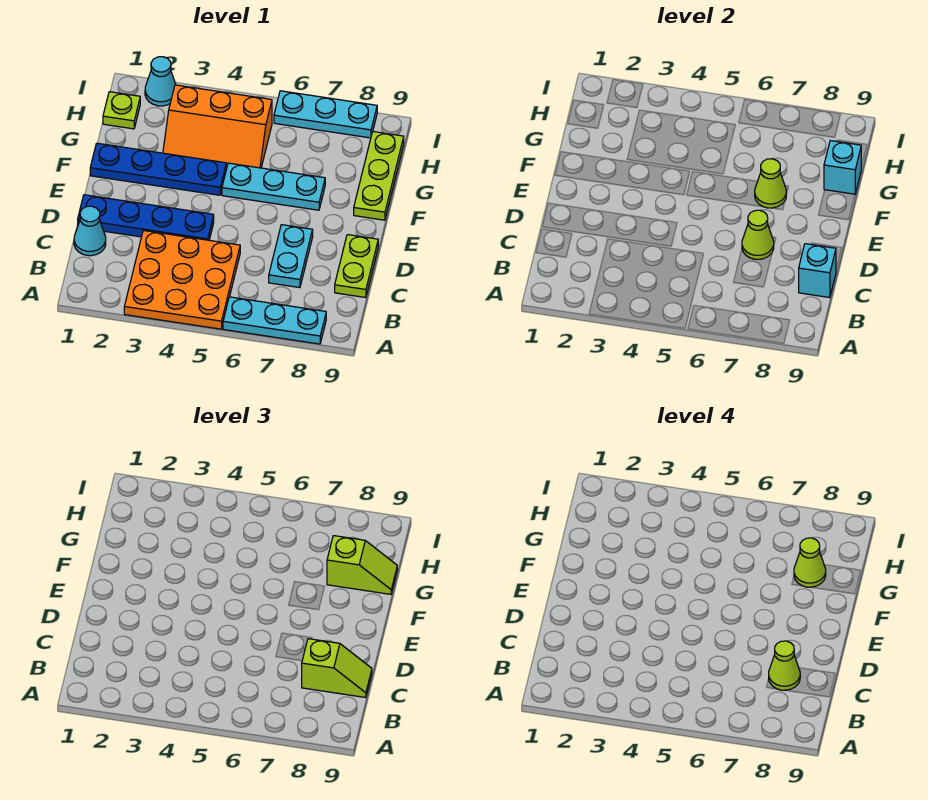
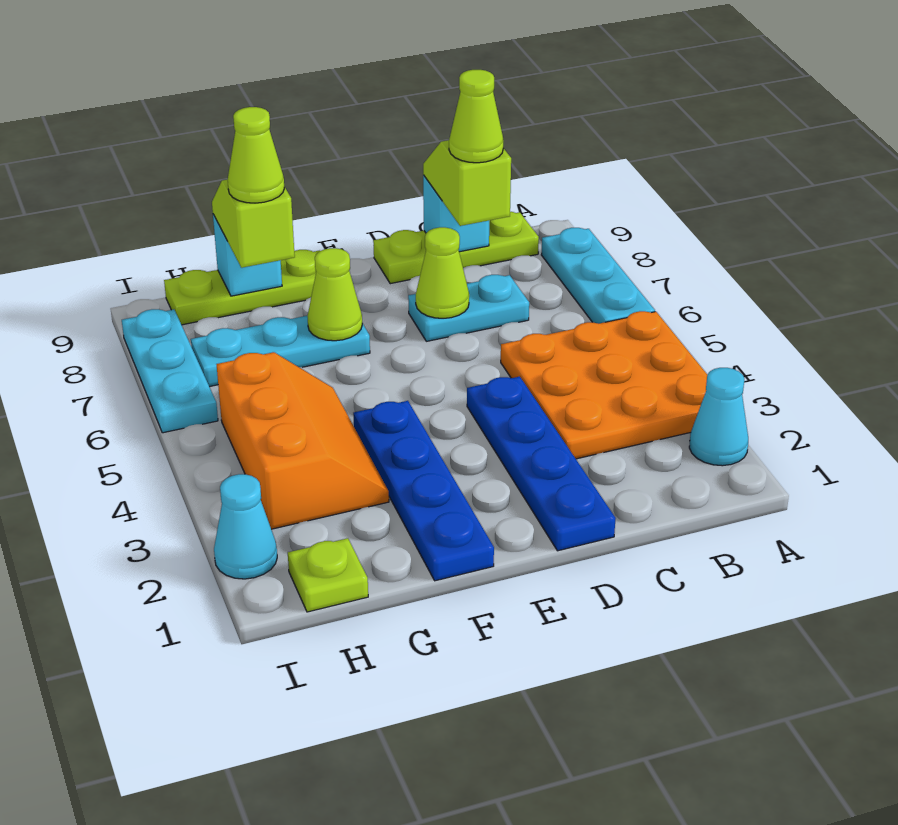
cyan 1x1 cone [74,206,106,256] -> cyan 1x1 cone moved to [689,368,748,466]
lime 1x2 plate [335,235,378,298] -> lime 1x3 plate [373,212,539,284]
cyan 1x3 plate [222,163,325,210] -> cyan 1x3 plate turned to [191,316,370,387]

